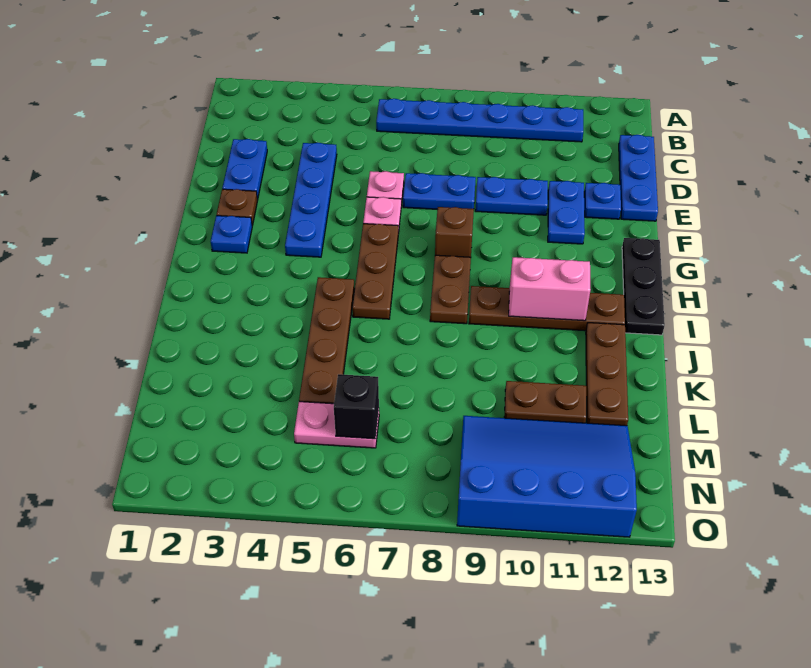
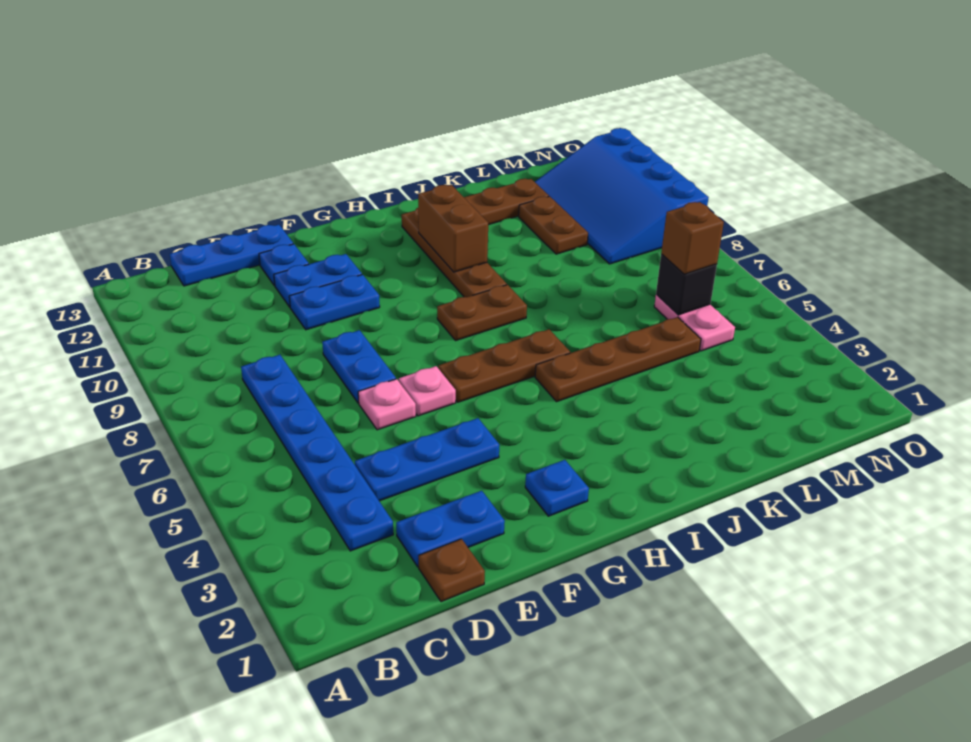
blue 1x6 plate [376,99,583,142] -> blue 1x6 plate moved to [241,355,393,551]
blue 1x4 plate [285,143,337,257] -> blue 1x3 plate [355,418,499,501]
blue 1x2 plate [475,177,548,215] -> blue 1x2 plate turned to [289,275,380,330]
brown 1x1 plate [217,189,257,226] -> brown 1x1 plate moved to [419,539,485,602]
brown 1x1 brick [435,207,474,257] -> brown 1x1 brick moved to [661,202,724,274]
black 1x3 plate [622,238,665,335] -> none
pink 1x2 brick [509,257,591,321] -> brown 1x2 brick [418,185,488,272]

